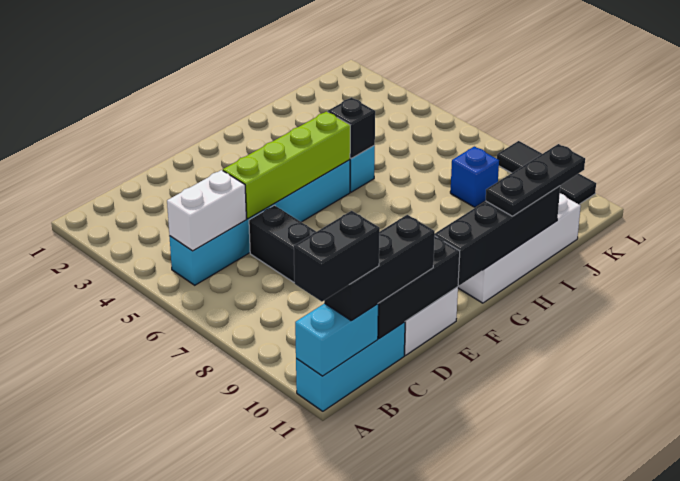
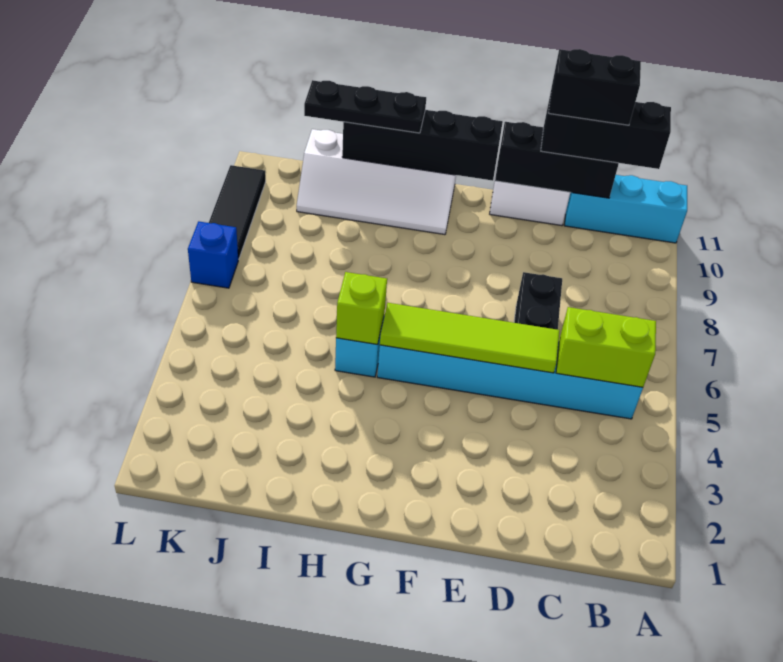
cyan 1x2 brick [295,303,378,376] -> none
black 1x2 brick [294,211,380,302] -> black 1x2 brick moved to [548,49,641,125]
white 1x2 brick [167,170,246,251] -> lime 1x2 brick [556,307,656,387]
lime 1x4 brick [223,112,350,219] -> lime 1x4 tile [380,303,560,373]
black 1x1 brick [328,98,375,159] -> lime 1x1 brick [336,272,387,345]
blue 1x1 brick [450,146,499,207] -> blue 1x1 brick moved to [188,221,238,288]

